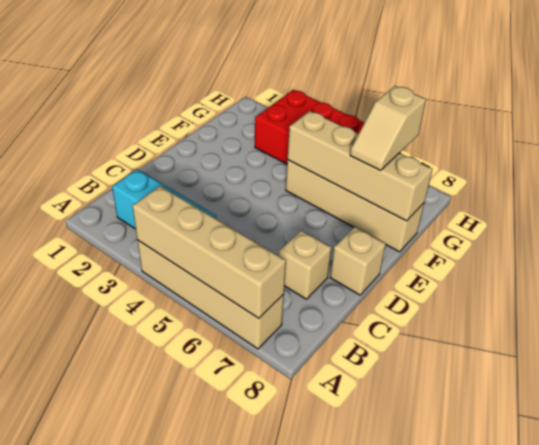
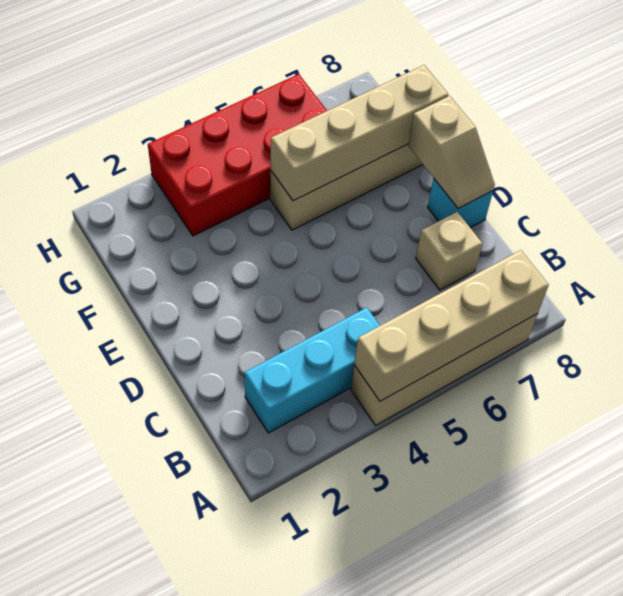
tan 1x1 brick [330,227,386,295] -> cyan 1x1 brick [428,178,493,228]
tan 1x2 slope [350,86,426,170] -> tan 1x2 slope moved to [408,96,495,209]

